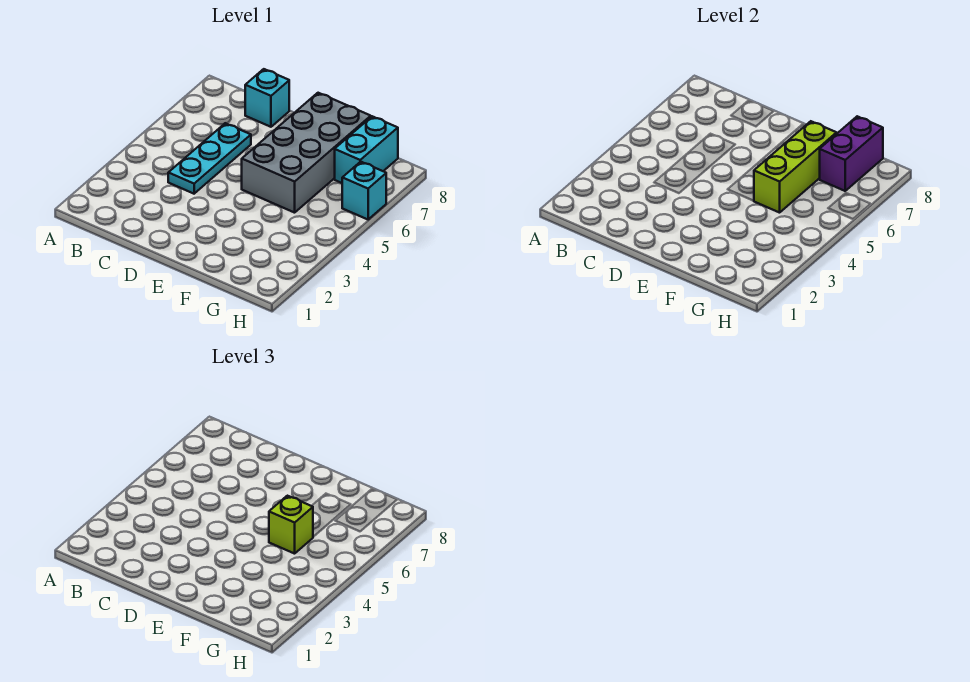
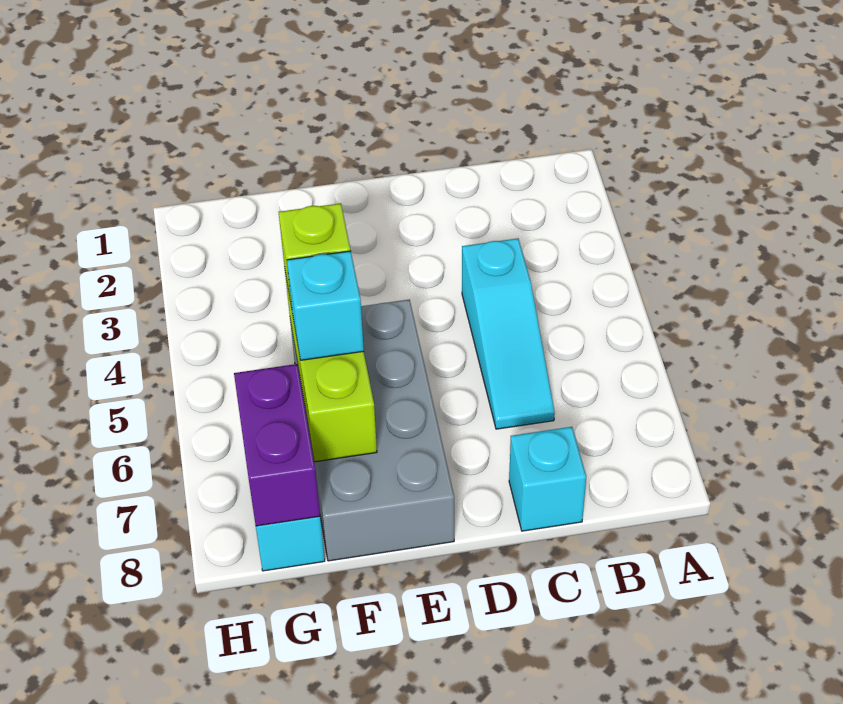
cyan 1x3 plate [168,123,251,194] -> cyan 1x3 slope [462,239,555,429]
cyan 1x1 brick [342,162,386,219] -> cyan 1x1 brick moved to [287,251,364,360]

